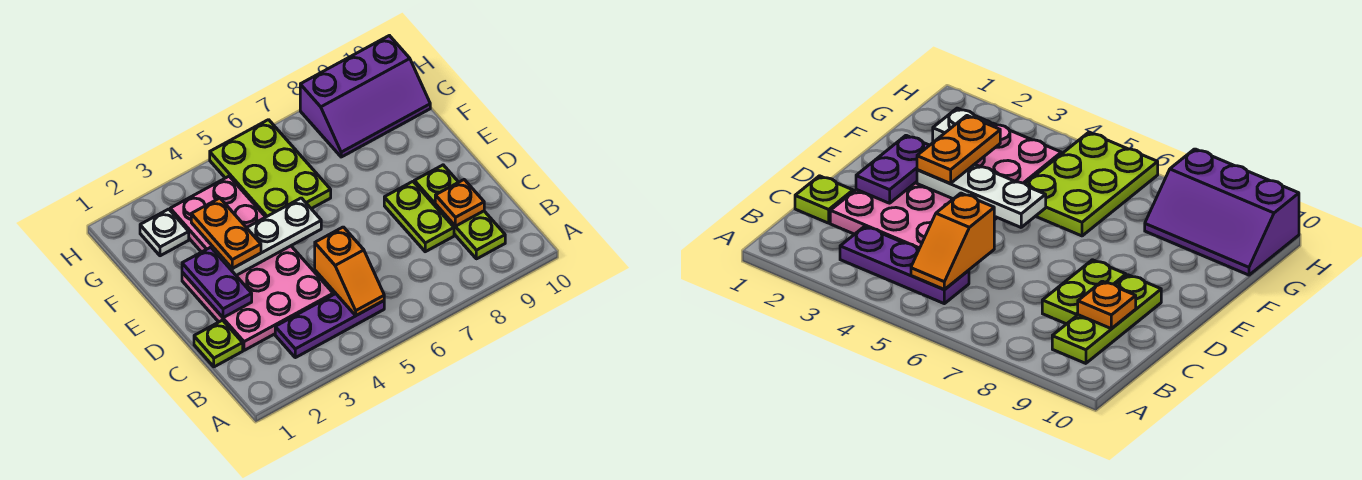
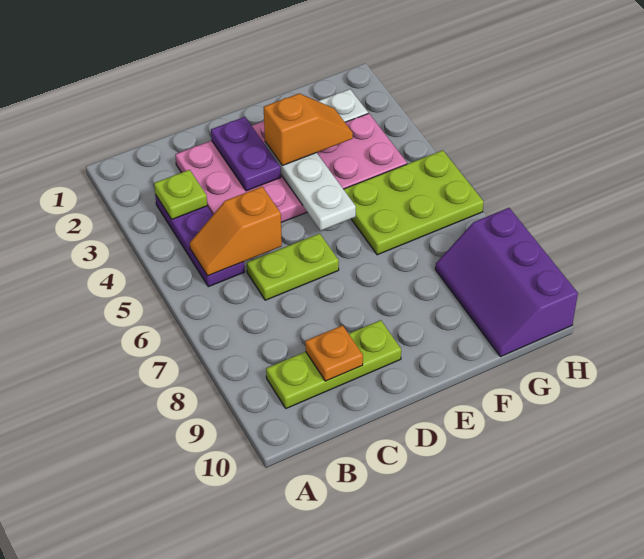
lime 1x1 plate [194,320,243,367] -> lime 1x1 plate moved to [154,170,207,219]
lime 1x2 plate [384,182,454,252] -> lime 1x2 plate moved to [247,233,339,300]
purple 1x2 plate [182,247,252,318] -> purple 1x2 plate turned to [211,117,281,191]
orange 1x2 plate [191,198,261,268] -> orange 1x2 slope [264,94,353,166]

